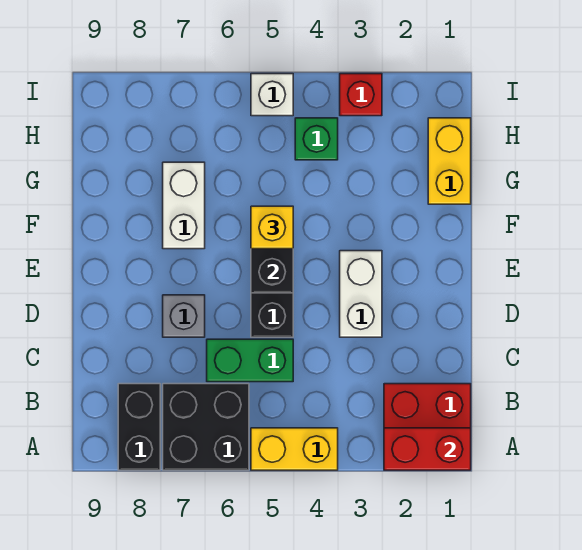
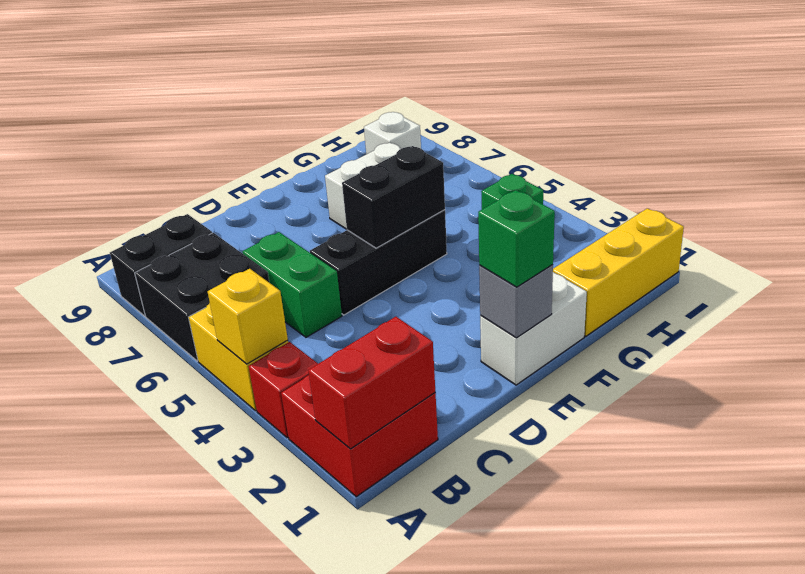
red 1x2 brick [384,428,471,470] -> red 1x2 brick turned to [308,317,435,449]
white 1x2 brick [340,251,382,337] -> white 1x2 brick moved to [480,272,587,385]
grey 1x1 brick [163,295,205,337] -> grey 1x1 brick moved to [479,265,553,338]
none -> green 1x1 brick [478,190,555,287]
yellow 1x1 brick [251,206,293,249] -> yellow 1x1 brick moved to [208,269,288,364]
yellow 1x2 brick [428,118,471,204] -> yellow 1x3 brick [553,208,684,336]
red 1x1 brick [340,74,382,116] -> red 1x1 brick moved to [248,342,318,438]
white 1x1 brick [251,74,293,116] -> white 1x1 brick moved to [364,112,421,154]

